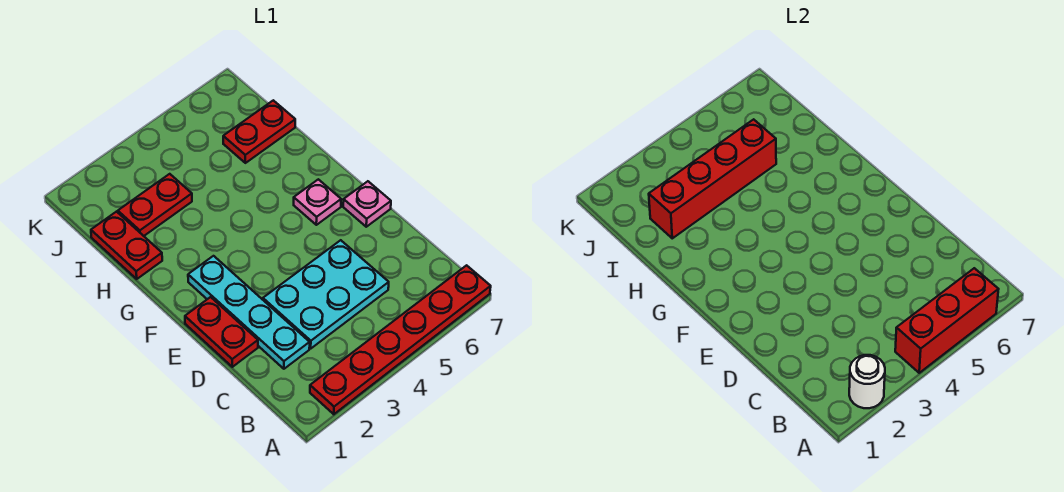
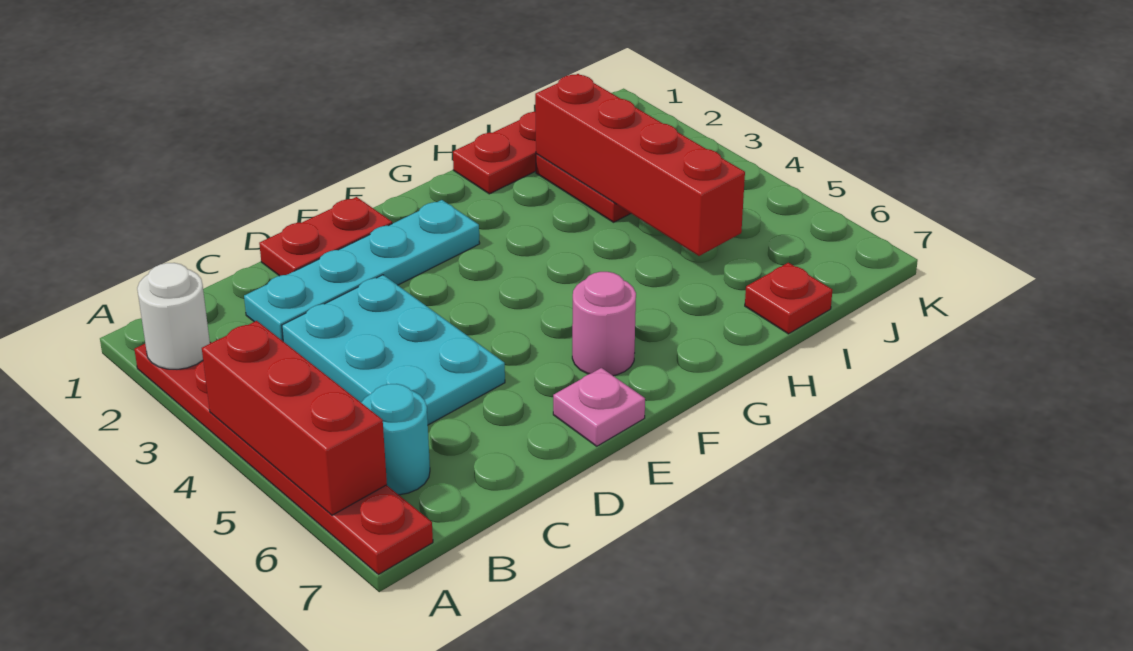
none -> cyan 1x1 round brick [361,384,430,495]
pink 1x1 plate [294,179,341,225] -> pink 1x1 round brick [572,272,636,376]
red 1x2 plate [223,100,295,163] -> red 1x1 plate [745,263,832,334]

